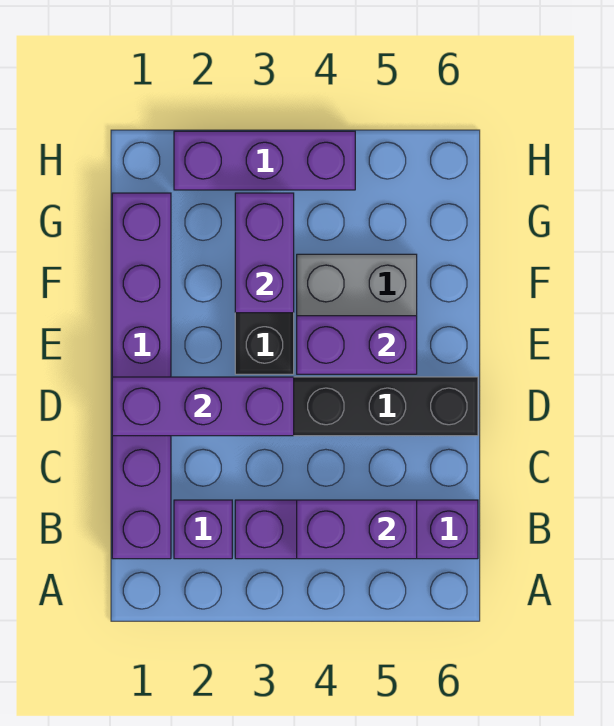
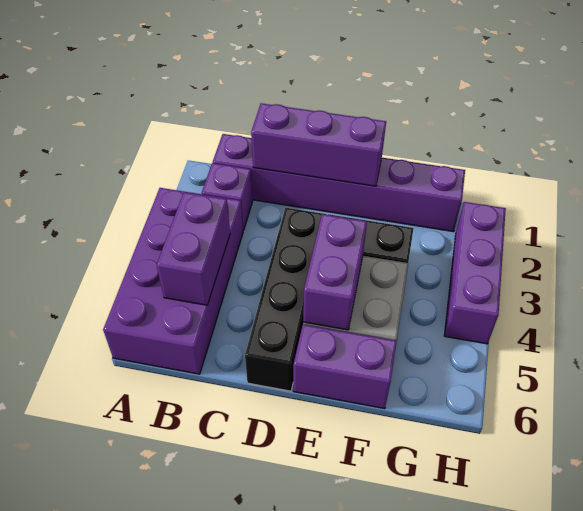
purple 1x4 brick [235,500,478,559] -> purple 2x4 brick [103,188,243,374]
purple 1x3 brick [112,377,294,436] -> purple 1x3 brick turned to [251,103,386,186]
purple 1x2 brick [235,193,294,313] -> purple 1x2 brick moved to [293,325,397,409]

